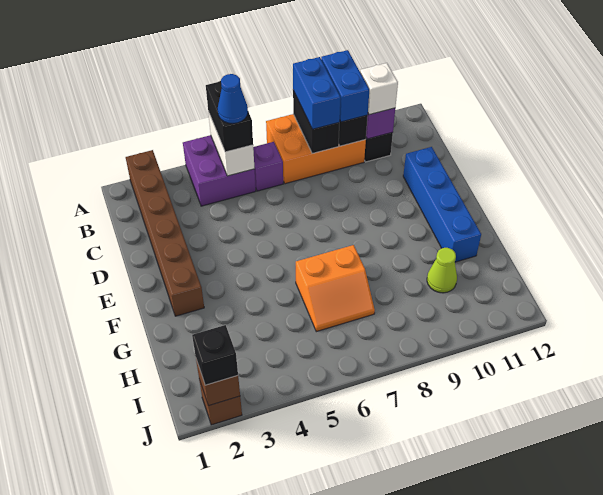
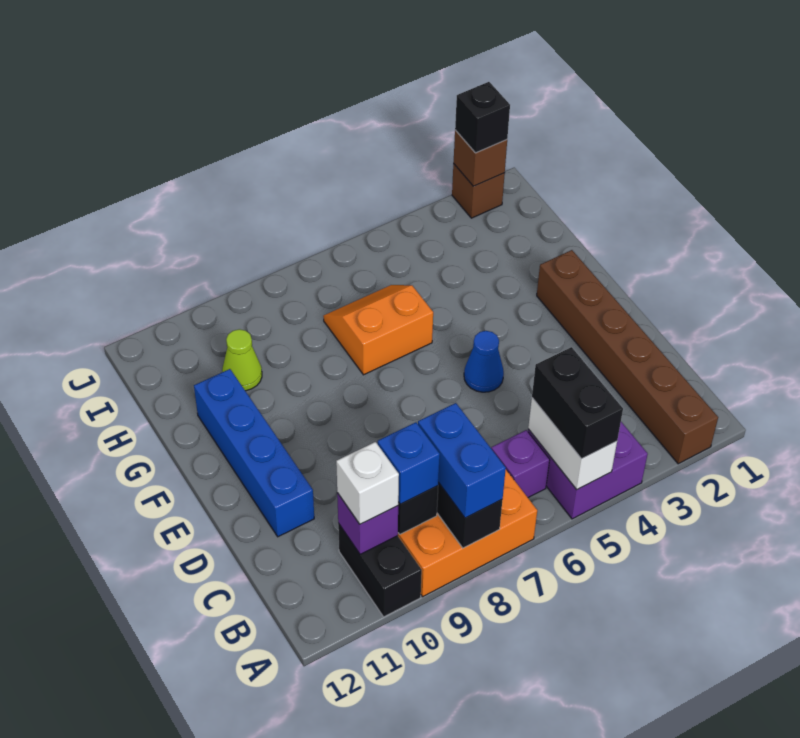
blue 1x2 brick [321,50,369,122] -> blue 1x1 brick [378,422,440,504]
blue 1x1 cone [218,74,248,124] -> blue 1x1 cone moved to [464,331,504,392]

